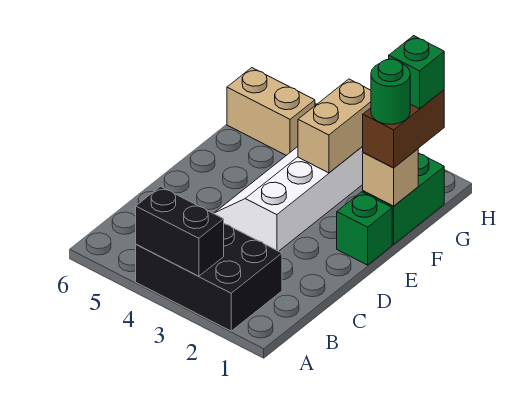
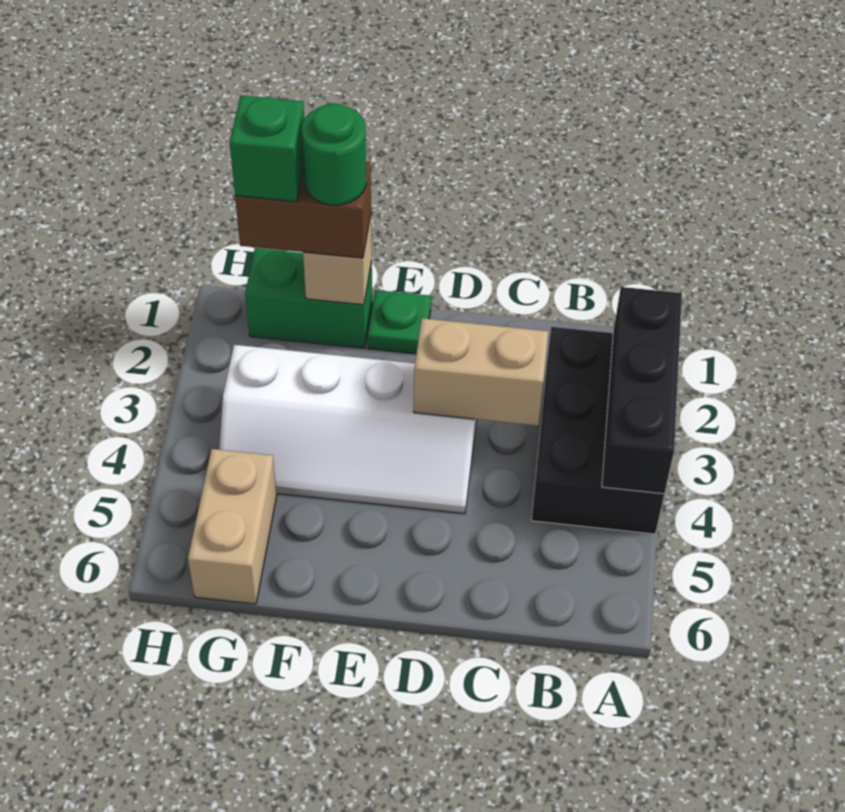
black 1x2 brick [136,187,224,276] -> black 1x3 brick [602,287,682,494]
green 1x1 brick [337,192,392,265] -> green 1x1 plate [367,290,431,354]
tan 1x2 brick [298,79,371,173] -> tan 1x2 brick moved to [414,318,548,426]

